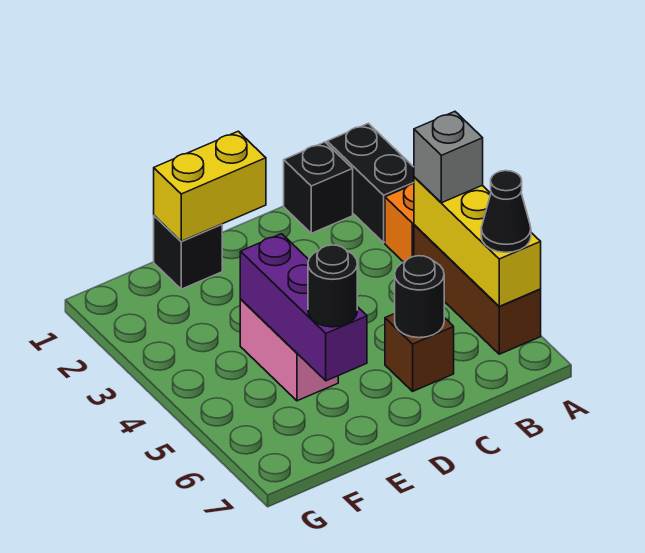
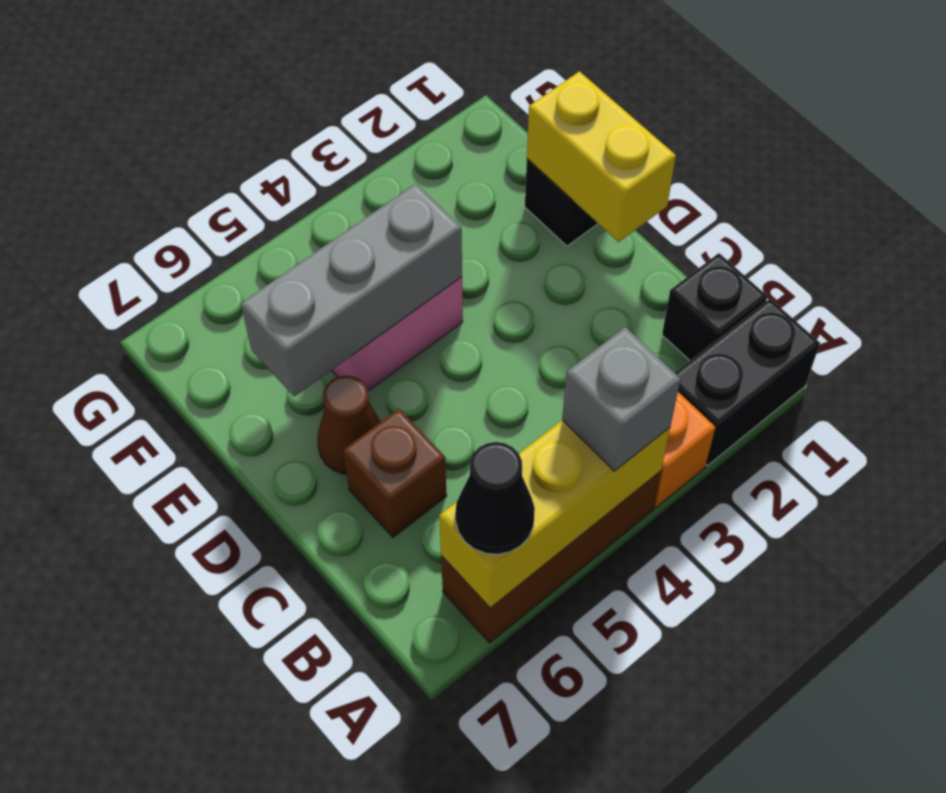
black 1x1 round brick [395,256,444,338] -> none
none -> brown 1x1 cone [317,376,381,474]
purple 1x3 brick [240,234,367,381] -> grey 1x3 brick [241,184,462,397]
black 1x1 round brick [308,245,357,327] -> none

